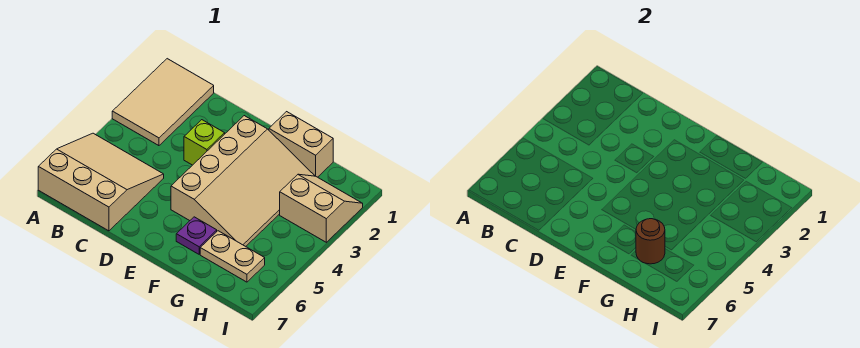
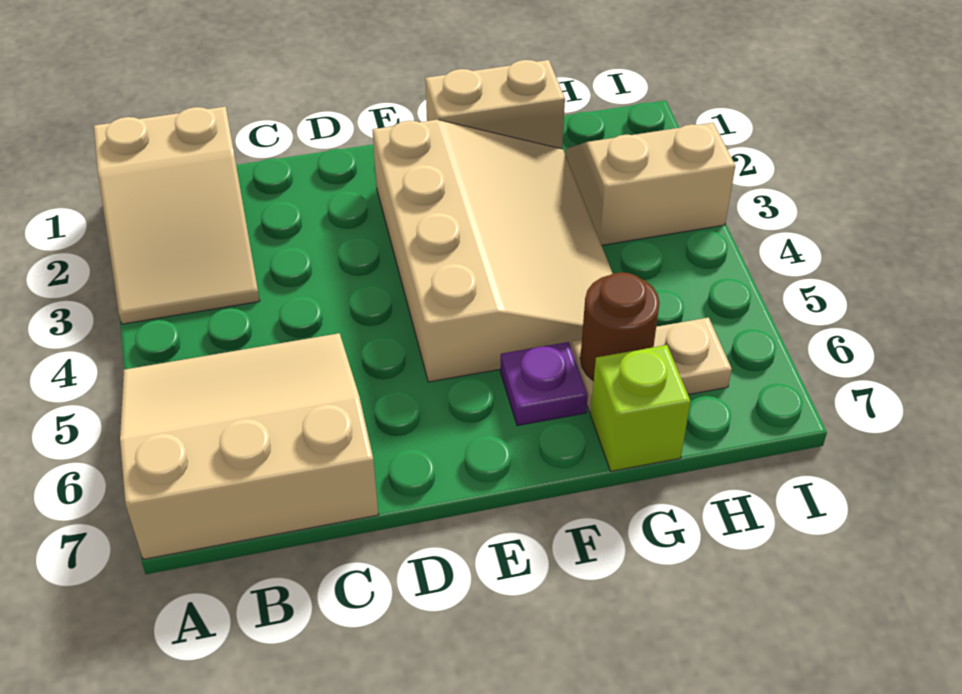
tan 2x3 tile [112,59,214,146] -> tan 2x3 slope [94,107,260,324]
lime 1x1 brick [184,120,225,165] -> lime 1x1 brick moved to [591,345,691,471]

